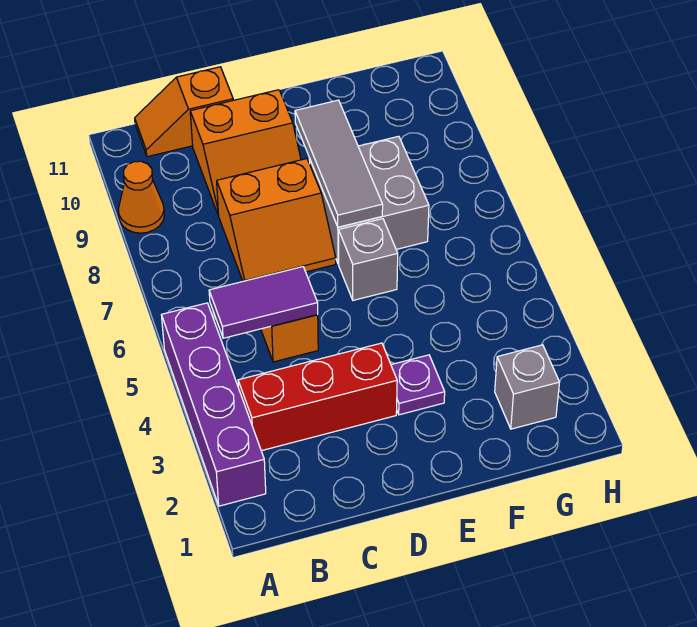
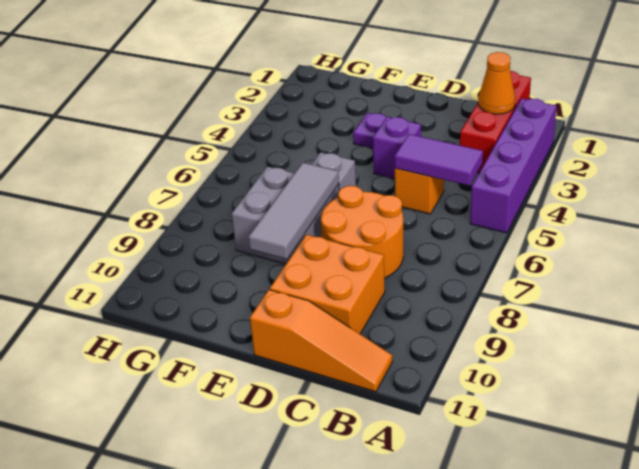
orange 1x1 cone [118,161,164,233] -> orange 1x1 cone moved to [478,52,515,114]
red 1x3 brick [238,343,397,451] -> red 1x3 brick turned to [460,71,531,173]
orange 1x2 slope [135,67,233,157] -> orange 1x3 slope [250,290,392,392]
orange 2x2 slope [217,159,336,281] -> orange 2x2 round brick [321,186,403,278]
orange 2x2 slope [190,90,301,215] -> orange 2x2 brick [270,235,385,334]
none -> purple 1x1 brick [373,117,421,179]
grey 1x1 brick [495,345,559,429] -> none

